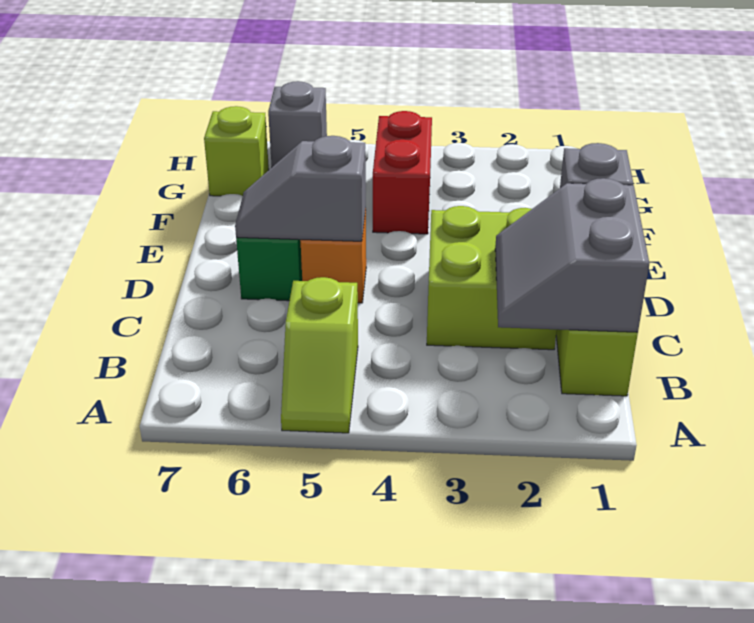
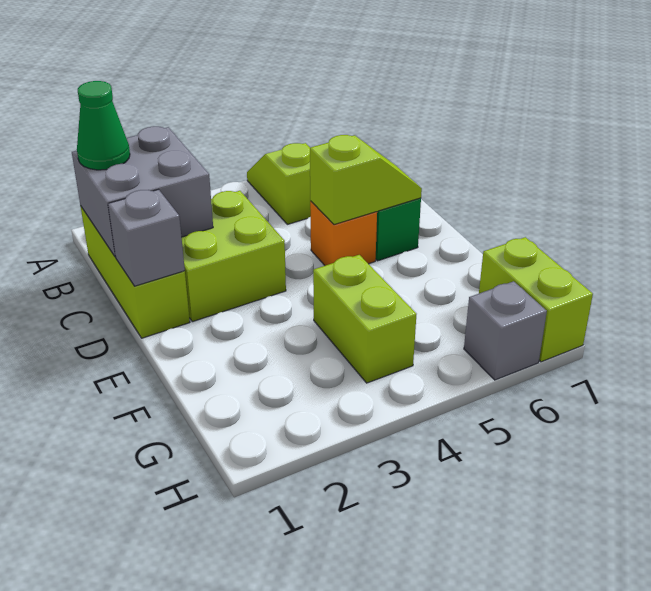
grey 2x2 slope [495,178,649,332] -> grey 2x2 brick [72,126,213,257]
none -> green 1x1 cone [77,81,130,170]
grey 1x2 slope [235,136,366,241] -> lime 1x2 slope [310,135,422,225]
red 1x2 brick [373,111,432,234] -> lime 1x2 brick [313,255,416,383]
lime 1x1 brick [204,106,269,196] -> lime 1x2 brick [479,237,593,362]

